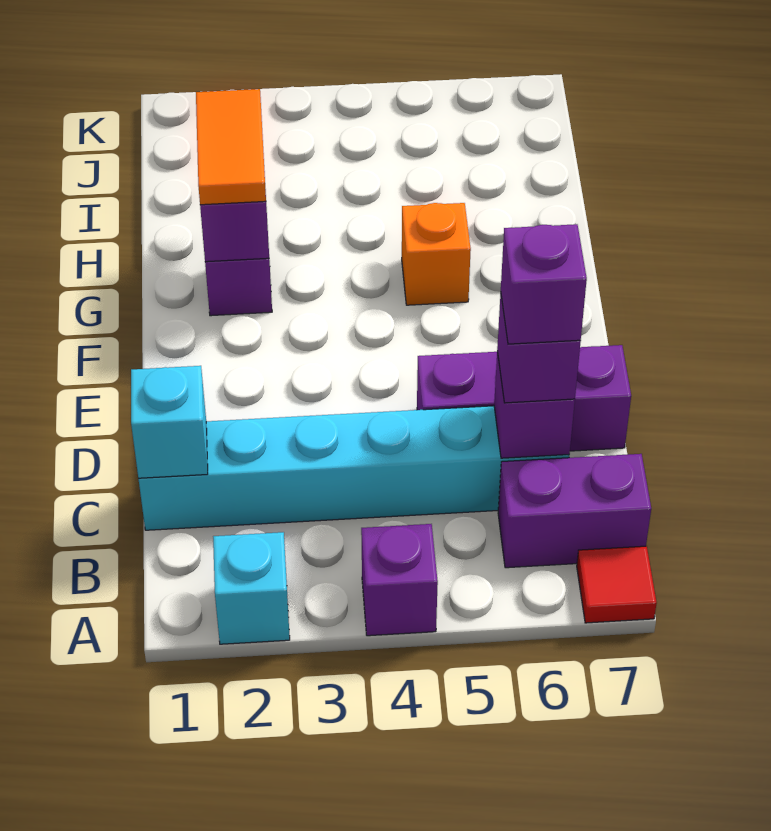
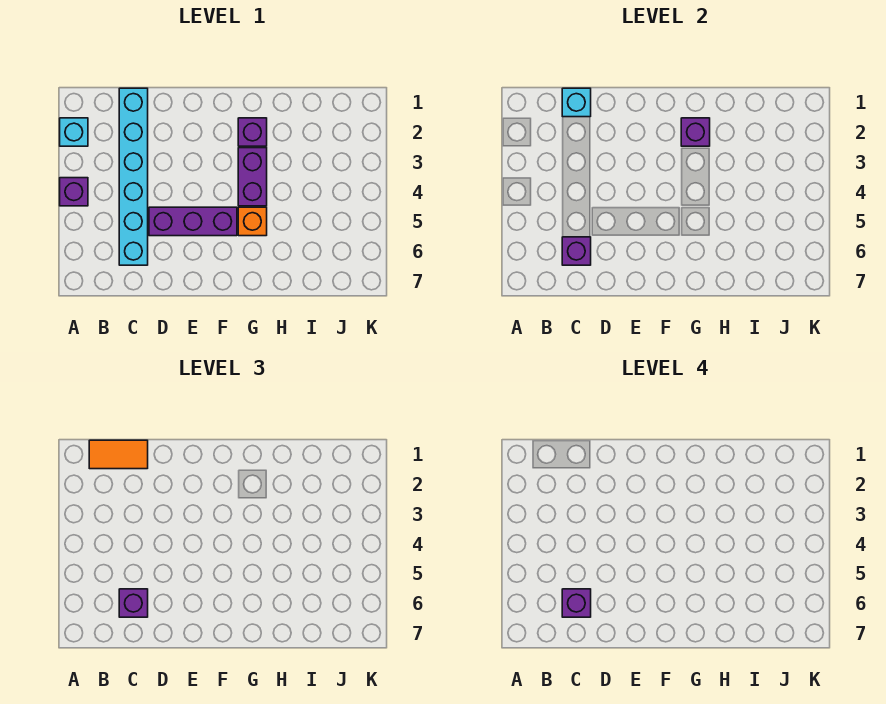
red 1x1 tile [577,546,657,623] -> none
purple 1x2 brick [498,454,651,568] -> purple 1x2 brick moved to [238,148,267,206]
purple 1x3 brick [417,345,631,451] -> purple 1x3 brick turned to [149,207,237,236]
orange 1x2 tile [196,89,266,205] -> orange 1x2 tile moved to [89,440,148,469]

